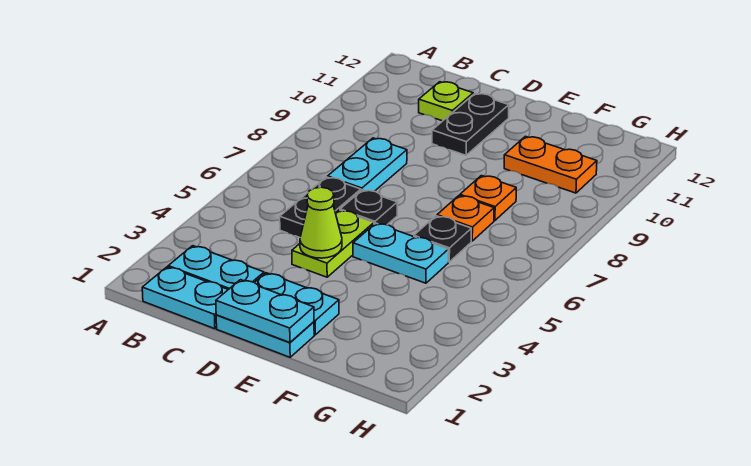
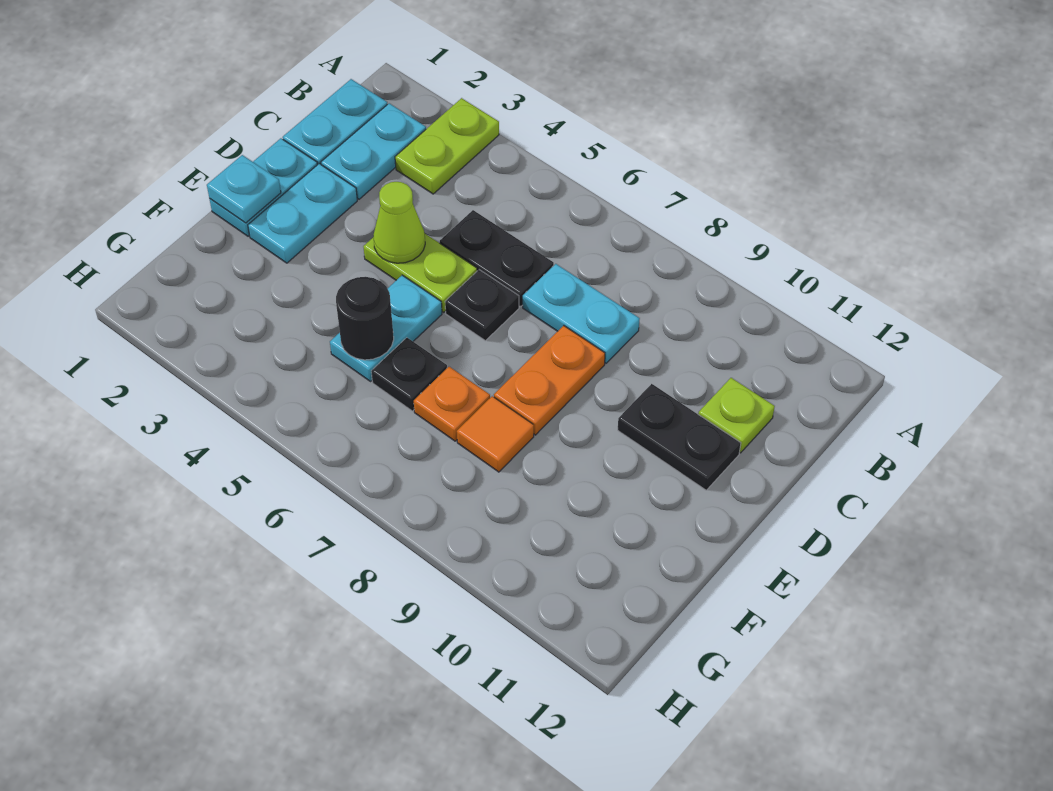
none -> lime 1x2 plate [395,98,499,194]
cyan 1x2 plate [216,280,314,343] -> cyan 1x1 plate [207,155,281,223]
none -> black 1x1 round brick [336,277,394,360]
orange 1x1 plate [460,176,516,221] -> orange 1x1 tile [457,396,534,472]
orange 1x2 plate [504,136,597,193] -> orange 1x2 plate moved to [494,326,605,435]

